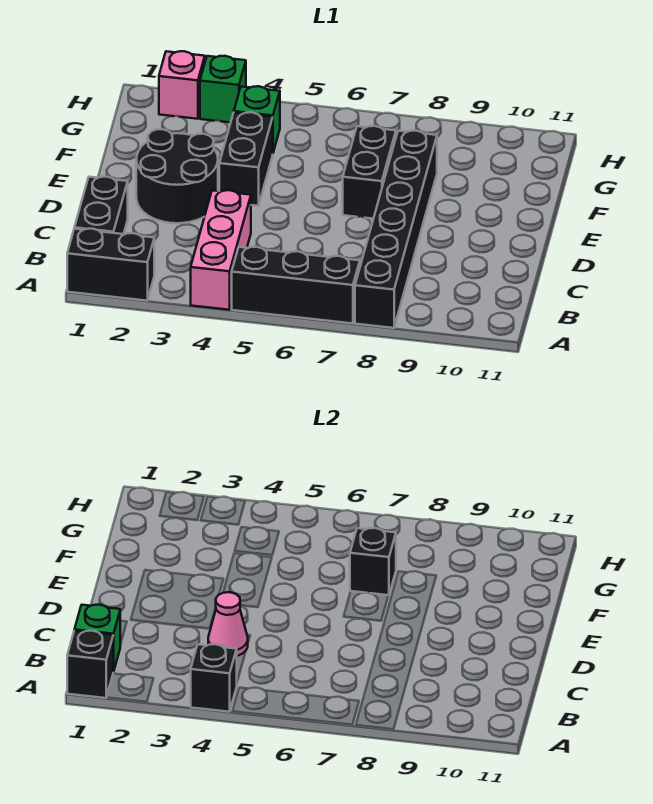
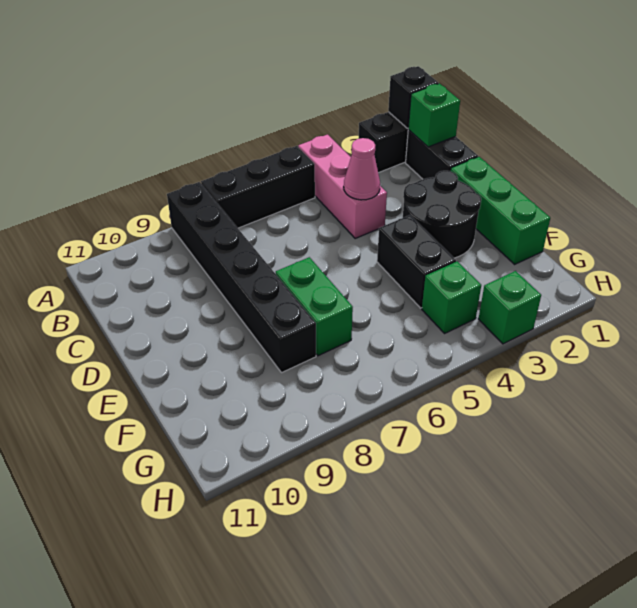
black 1x1 brick [191,644,237,712] -> none
none -> green 1x3 brick [451,157,550,264]
black 1x2 brick [343,126,396,219] -> green 1x2 brick [276,257,353,356]
black 1x1 brick [350,528,396,596] -> none
pink 1x1 brick [159,51,205,119] -> none

